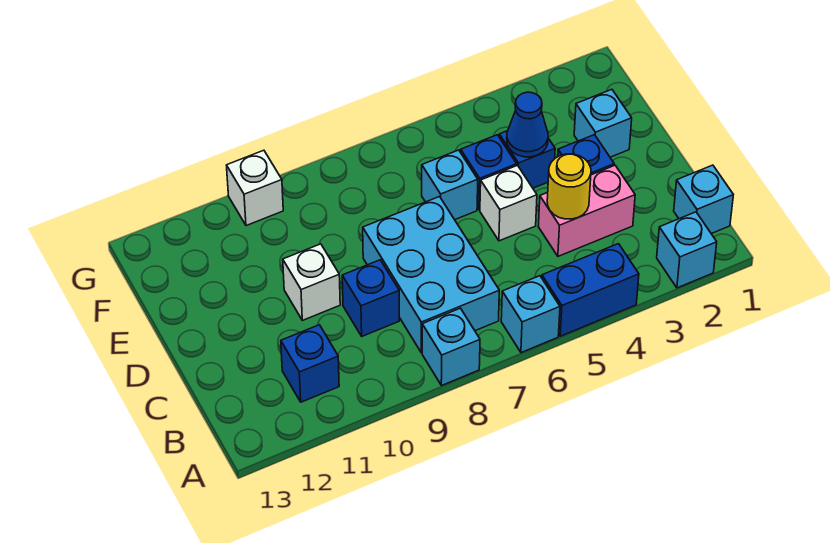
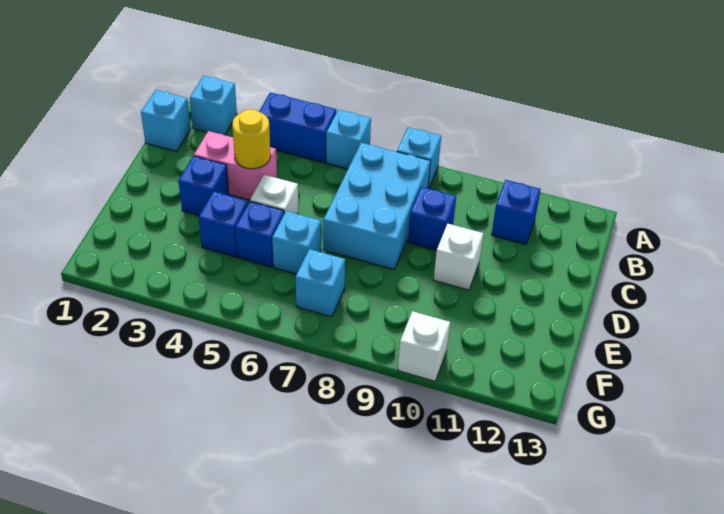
cyan 1x1 brick [574,89,632,157] -> cyan 1x1 brick moved to [296,249,345,317]
blue 1x1 cone [507,92,548,157] -> none

